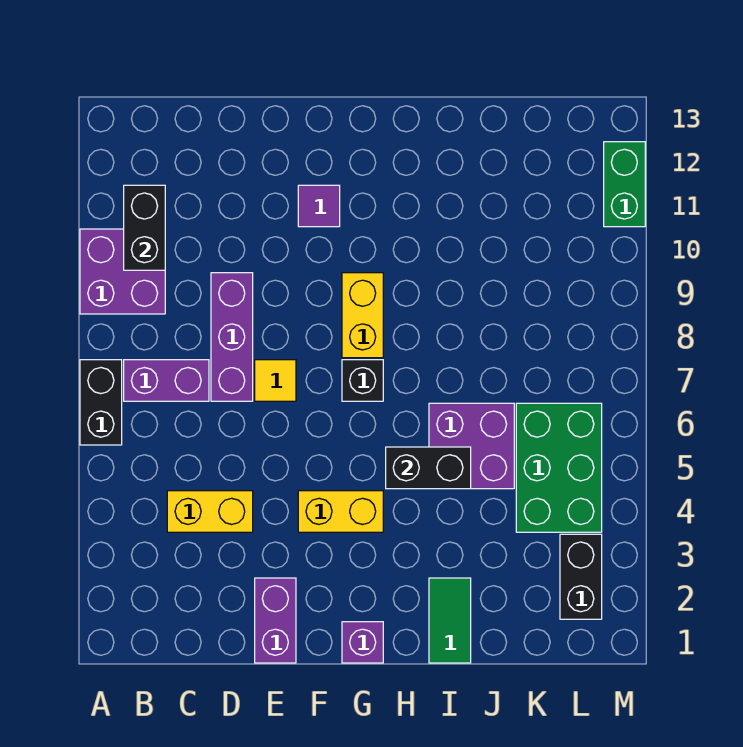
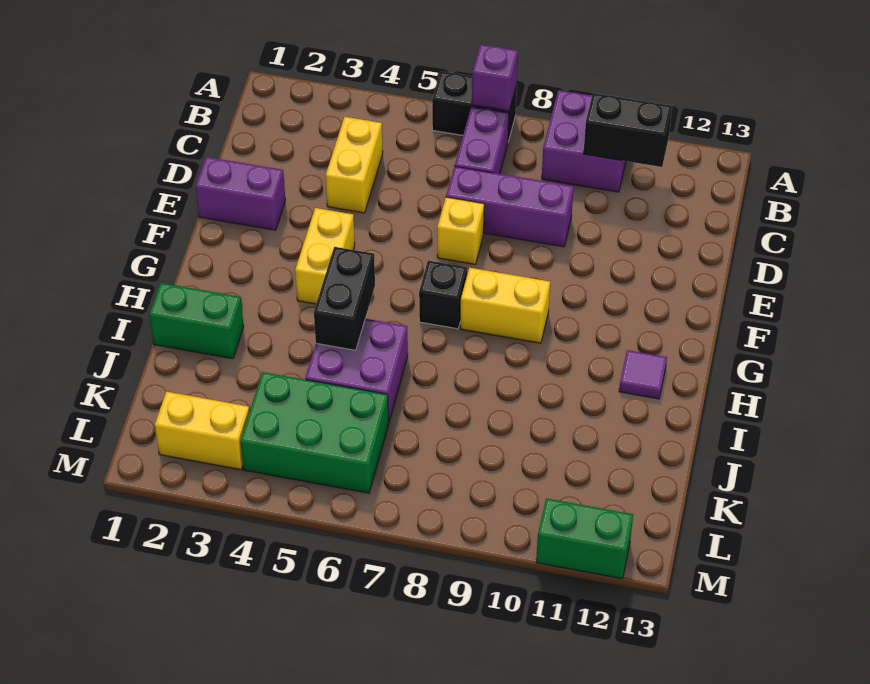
yellow 1x1 tile [255,360,296,401] -> yellow 1x1 brick [437,197,484,264]
purple 1x1 tile [298,185,340,227] -> purple 1x1 tile moved to [619,350,667,399]
purple 1x1 brick [342,622,383,663] -> purple 1x1 brick moved to [472,44,518,111]
green 1x2 tile [429,578,471,663] -> green 1x2 brick [149,283,244,359]
black 1x2 brick [560,534,602,619] -> yellow 1x2 brick [155,391,250,470]

